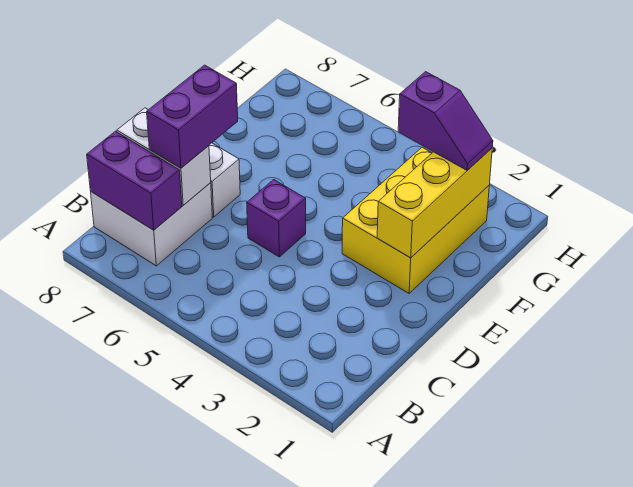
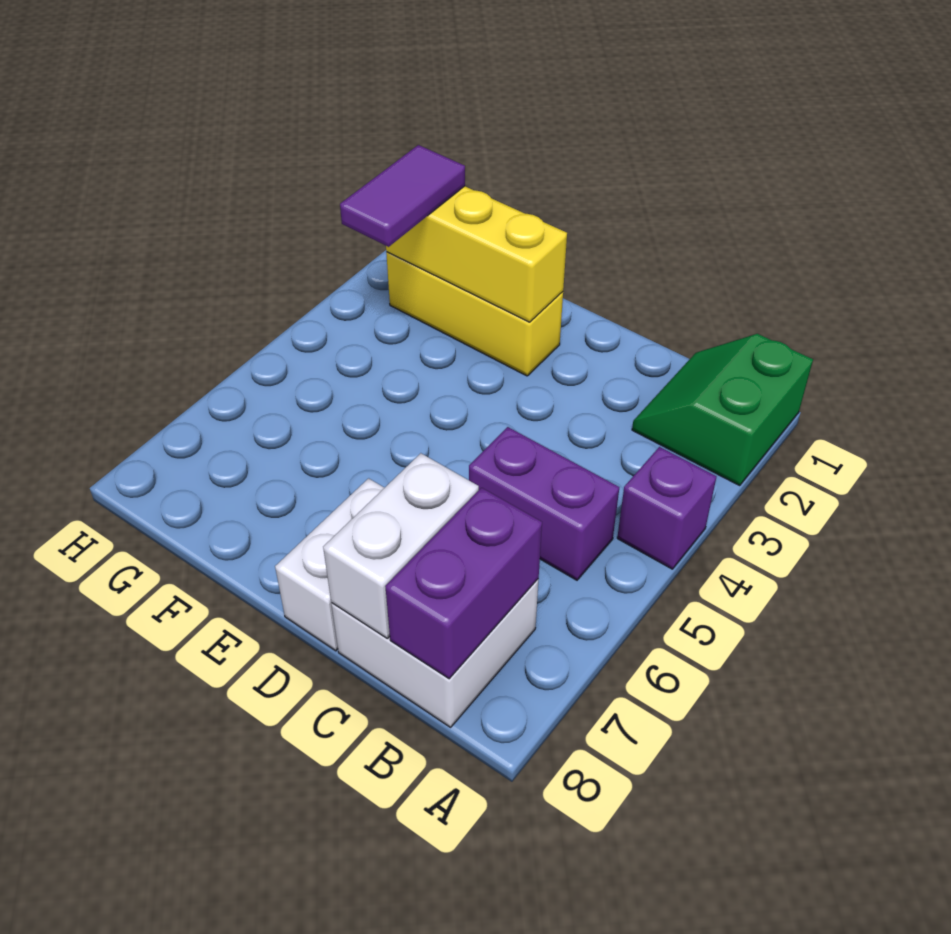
none -> green 2x2 slope [632,334,813,486]
purple 1x2 brick [147,65,238,168] -> purple 1x2 brick moved to [469,427,619,580]
purple 1x1 brick [247,180,306,257] -> purple 1x1 brick moved to [617,447,717,569]
yellow 2x3 brick [342,147,489,293] -> yellow 1x3 brick [386,252,563,376]
purple 1x2 slope [398,72,493,170] -> purple 1x2 tile [340,145,465,247]

